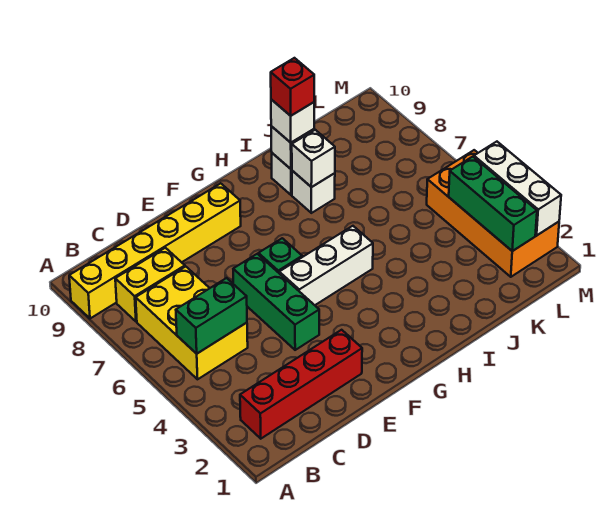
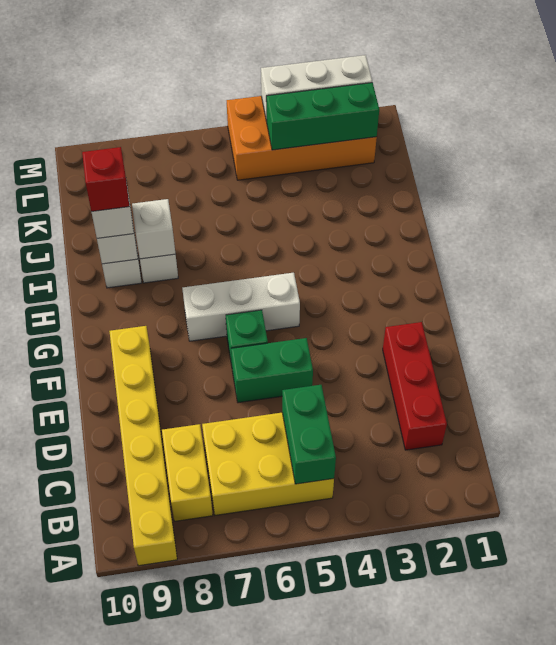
red 1x4 brick [240,330,362,439] -> red 1x3 brick [383,322,447,450]
green 1x3 brick [233,254,319,350] -> green 1x2 brick [231,338,313,403]
white 1x3 brick [279,226,373,305] -> white 1x3 brick turned to [182,273,300,341]

